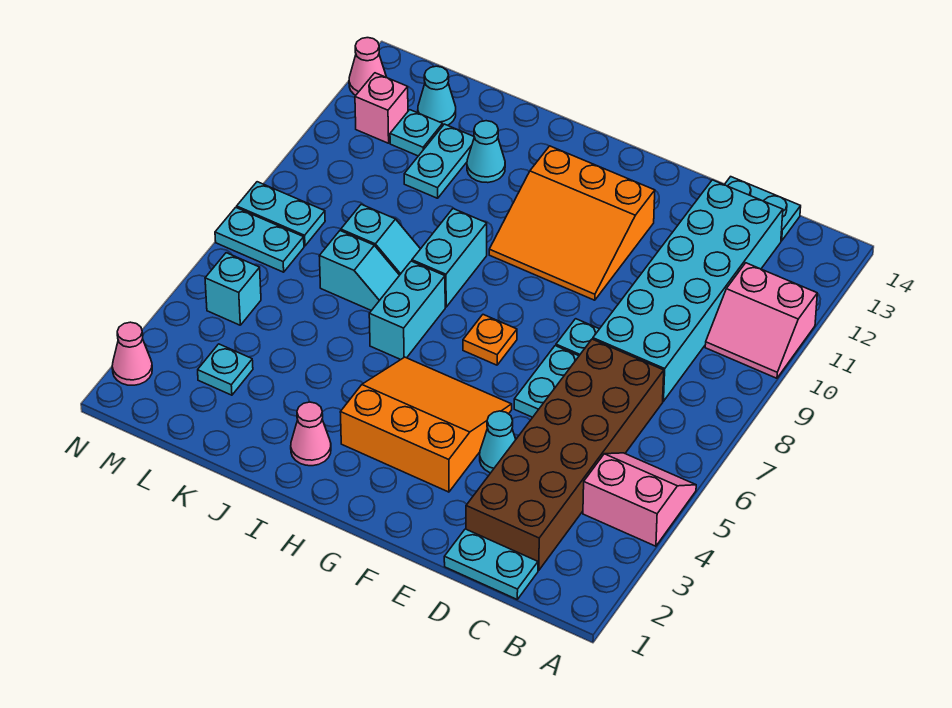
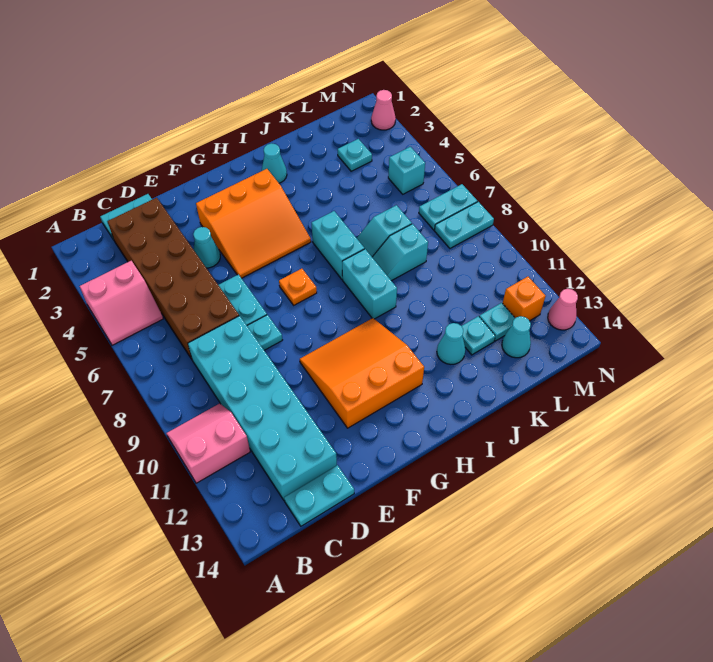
pink 1x1 cone [291,402,331,466] -> cyan 1x1 cone [262,143,287,183]
cyan 1x2 plate [404,124,474,198] -> cyan 1x1 plate [462,316,495,355]
pink 1x1 brick [355,73,408,143] -> orange 1x1 brick [503,277,546,321]

